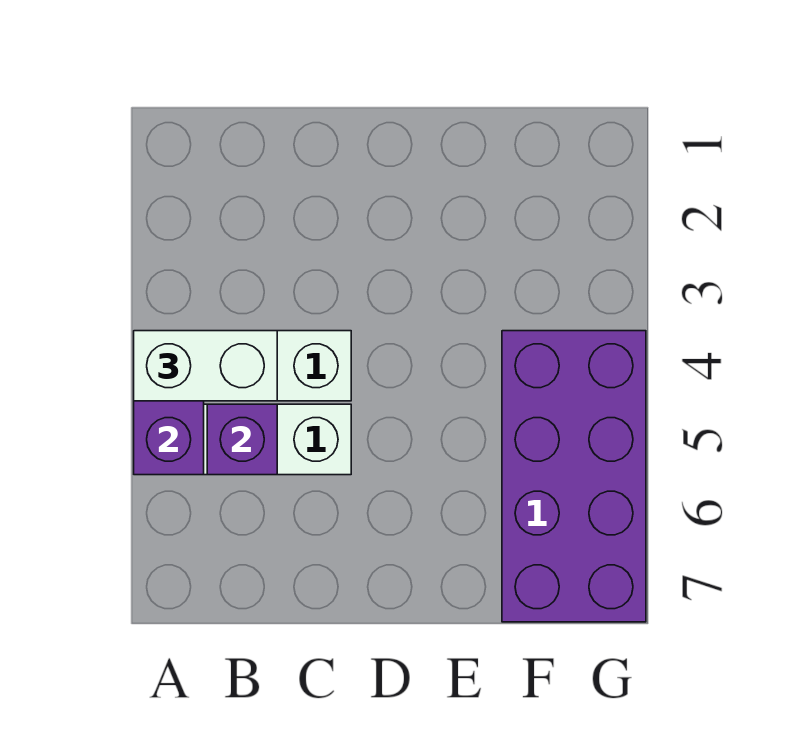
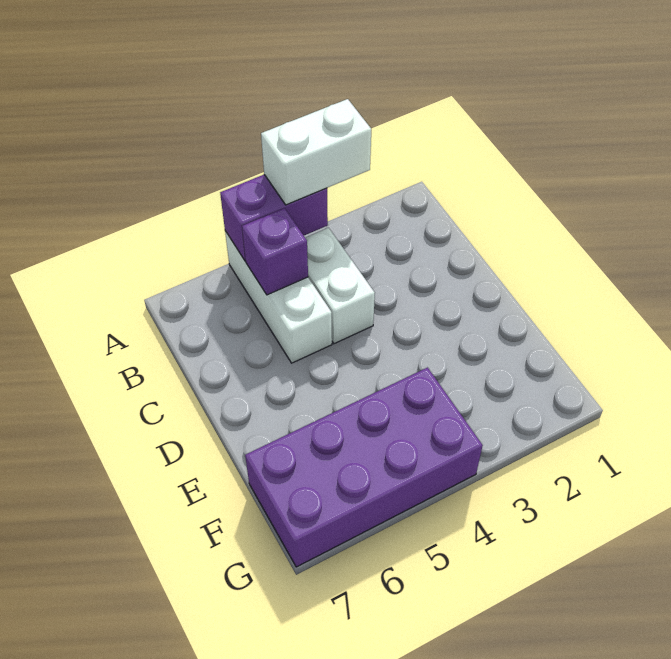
white 1x2 brick [134,331,277,401] -> white 1x2 brick turned to [261,99,371,205]

